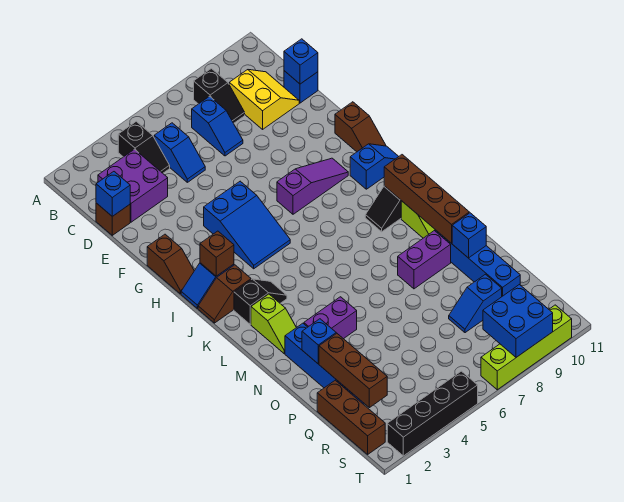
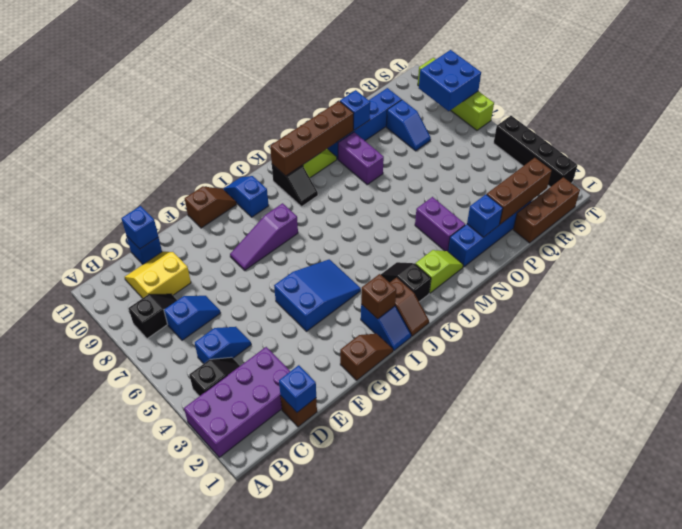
purple 2x2 brick [98,149,168,222] -> purple 2x4 brick [184,347,290,458]
purple 1x3 slope [277,158,348,214] -> purple 1x3 slope turned to [230,203,298,271]

